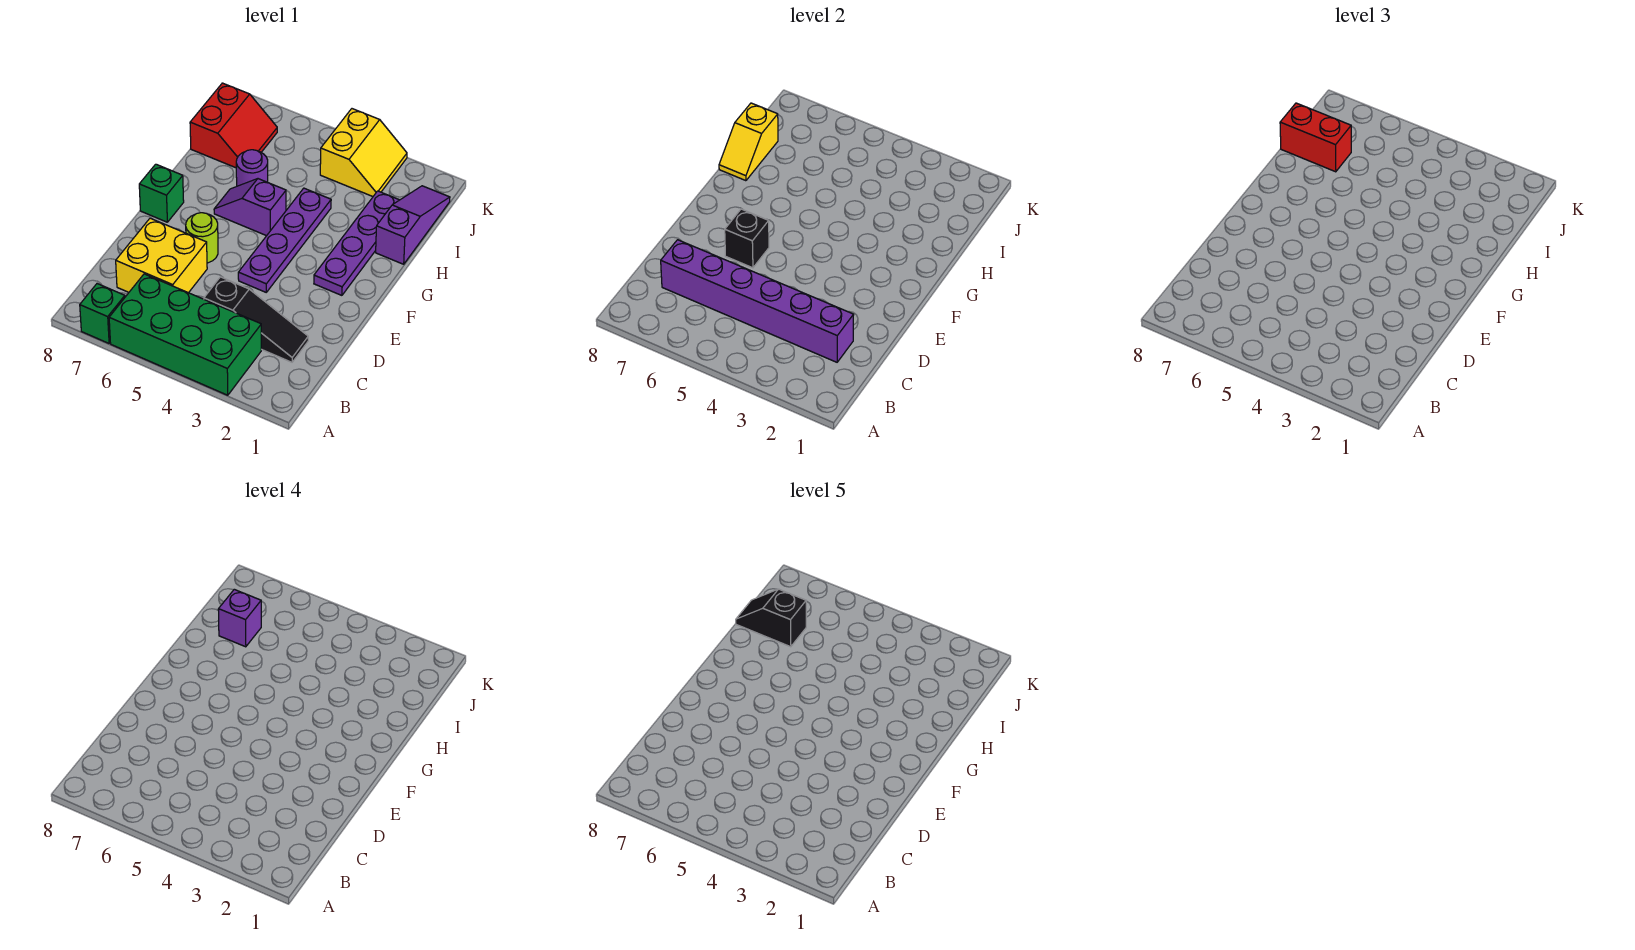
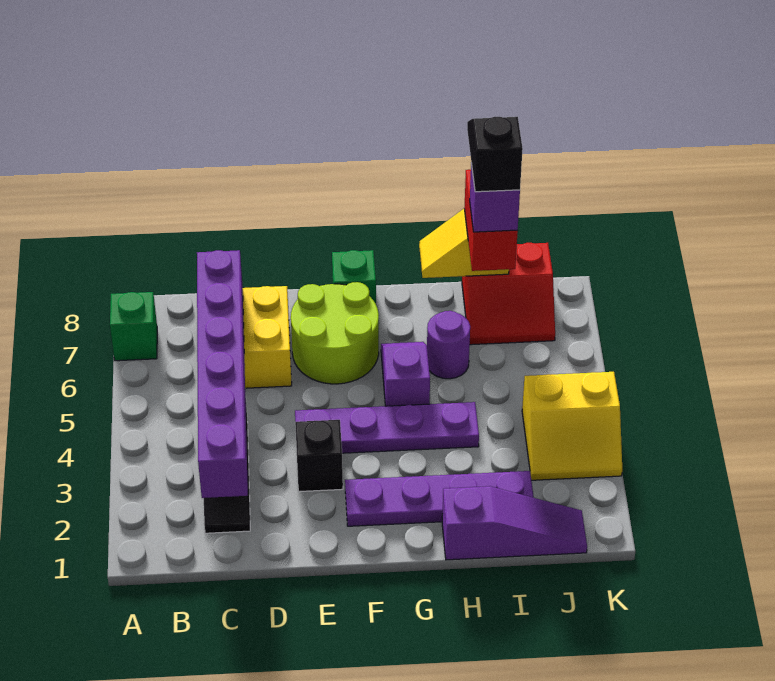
green 2x4 brick [109,274,261,395] -> none
lime 1x1 round brick [186,213,218,263] -> lime 2x2 round brick [291,282,379,384]
black 1x1 brick [725,209,769,268] -> black 1x1 brick moved to [295,420,343,492]

